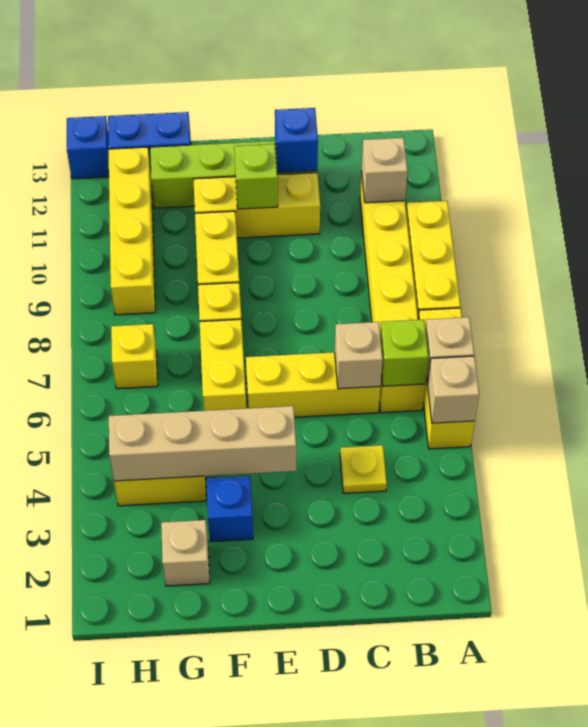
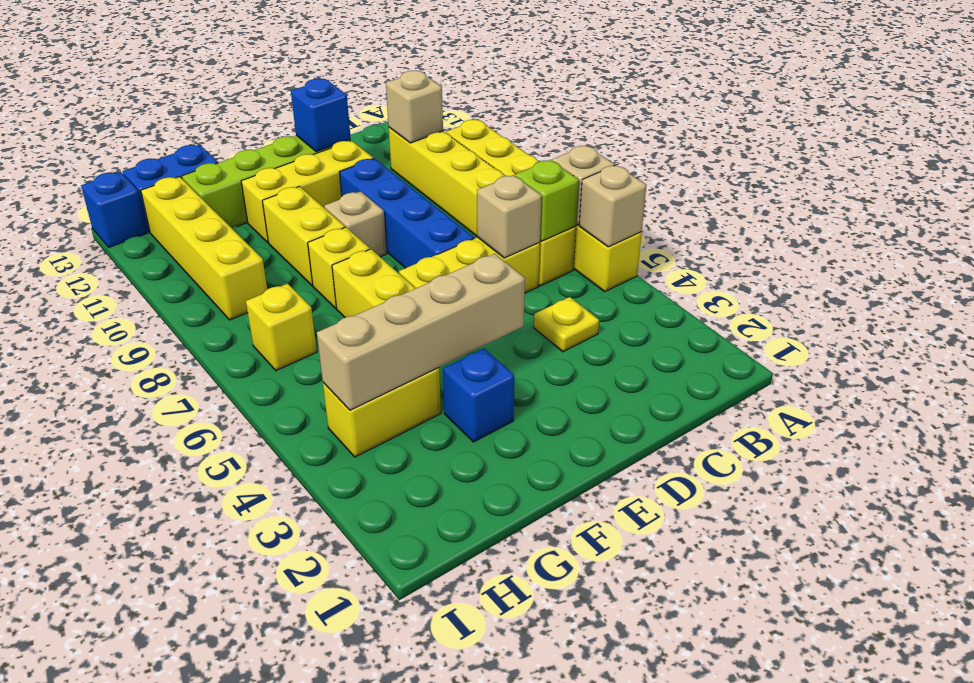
none -> blue 1x4 brick [339,159,474,268]
lime 1x1 brick [234,144,278,209] -> none
tan 1x1 brick [161,520,210,586] -> tan 1x1 brick moved to [324,191,387,257]

